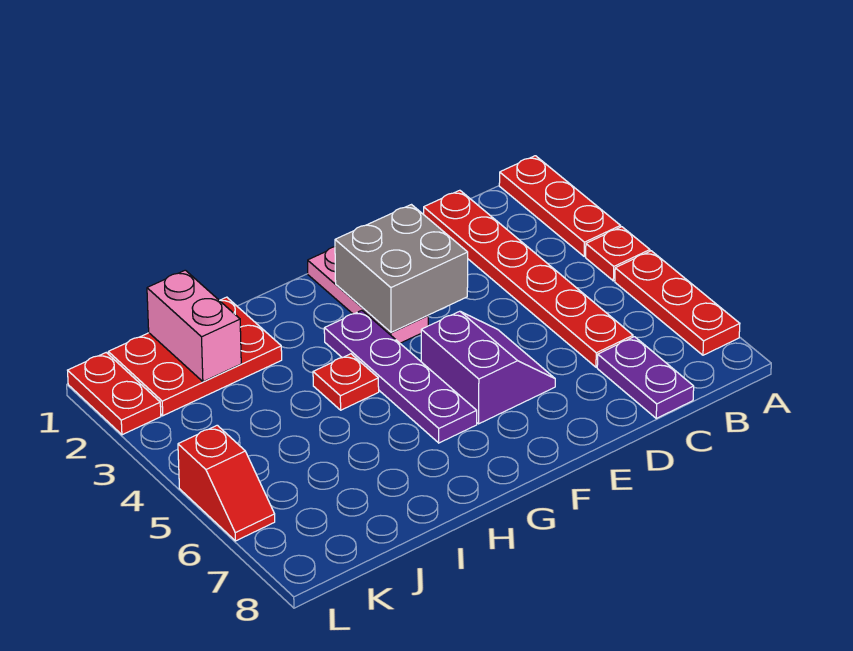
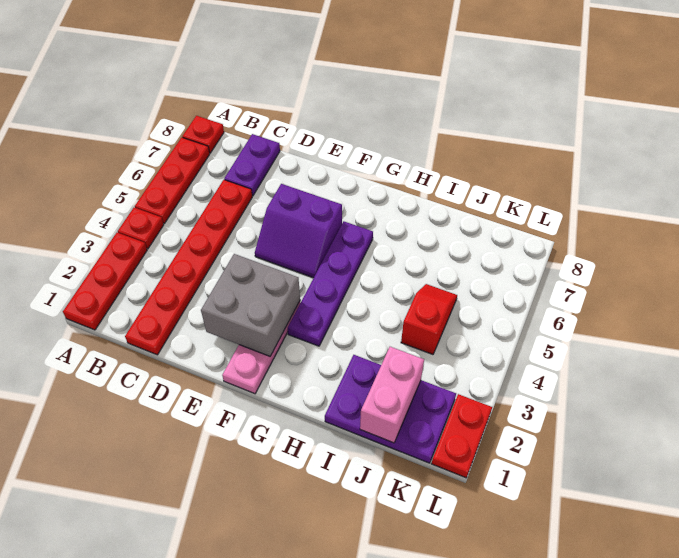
purple 2x2 slope [421,311,555,424] -> purple 2x2 slope turned to [255,184,342,278]
red 1x1 plate [313,354,379,410] -> red 1x1 plate moved to [182,116,224,153]
red 2x3 plate [108,297,282,416] -> purple 2x3 plate [325,355,456,463]
red 1x2 slope [178,425,275,541] -> red 1x2 slope moved to [401,284,457,354]

